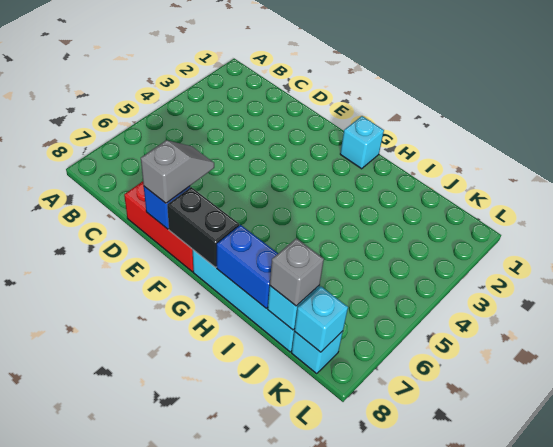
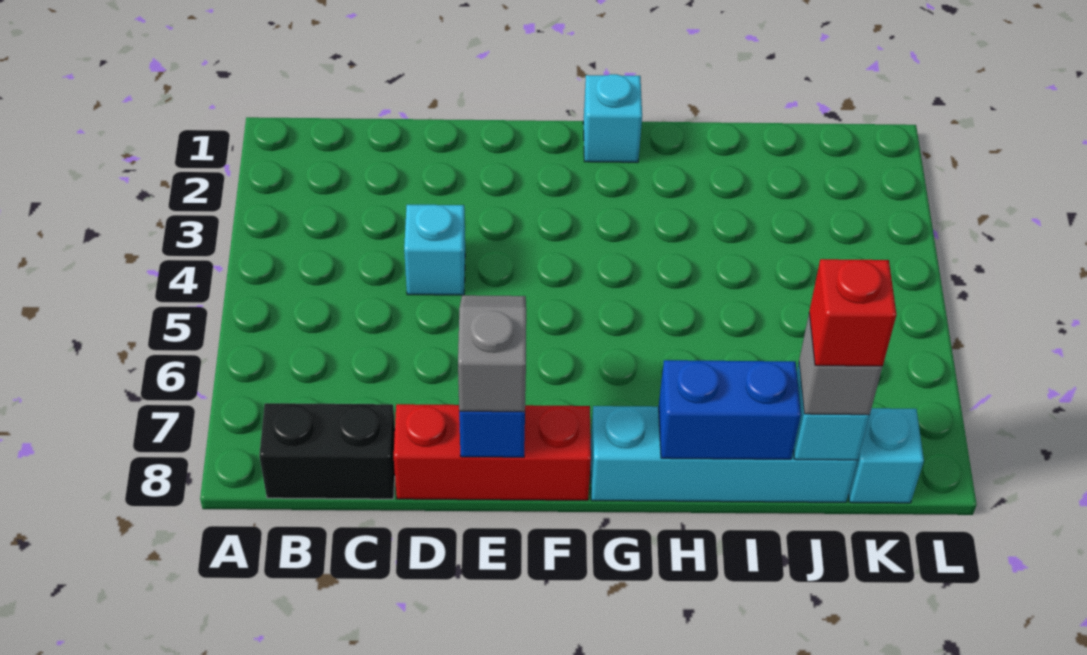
black 1x2 brick [167,187,239,268] -> black 1x2 brick moved to [259,403,395,499]
none -> red 1x1 brick [809,259,896,366]
cyan 1x1 brick [295,287,348,352] -> cyan 1x1 brick moved to [404,205,465,295]

